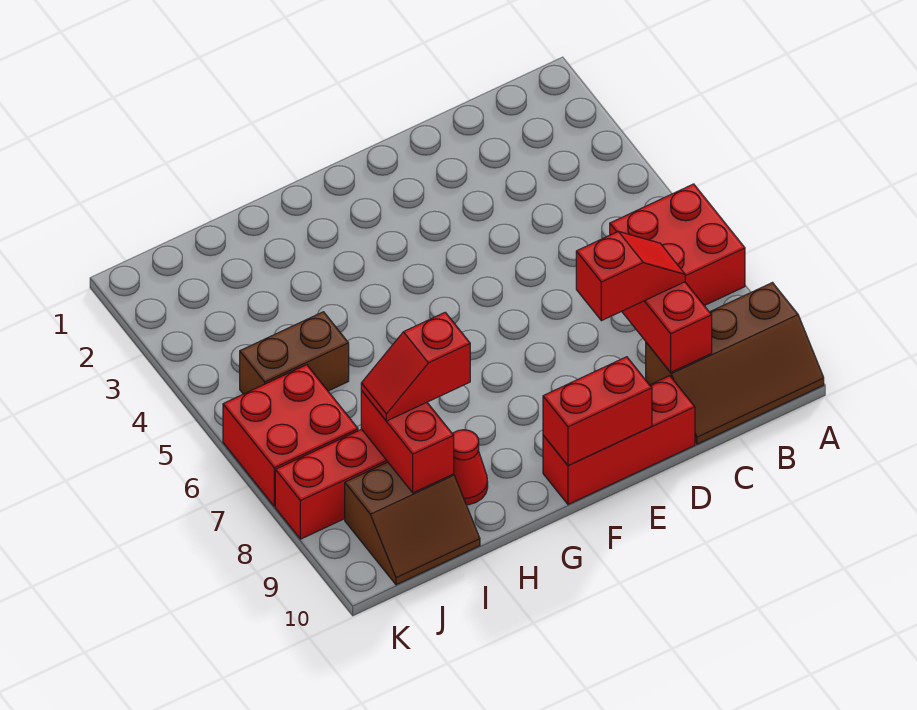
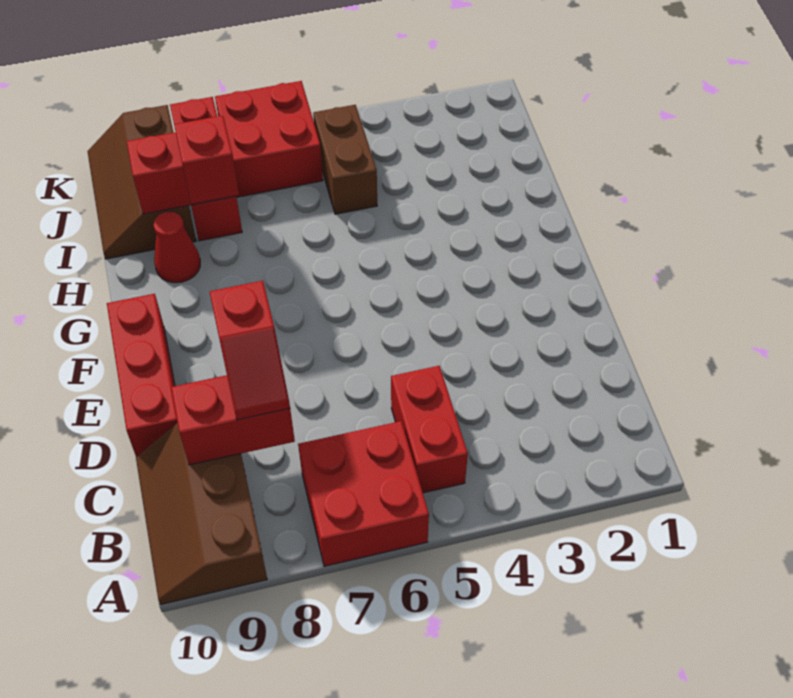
red 1x2 brick [543,357,652,466] -> red 1x2 brick moved to [391,366,468,493]
brown 2x2 slope [345,462,480,585] -> brown 2x3 slope [87,105,196,259]

